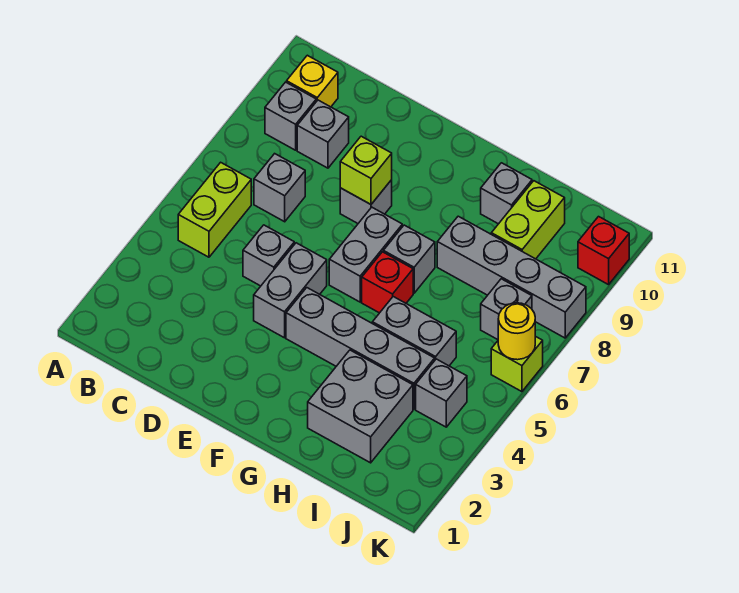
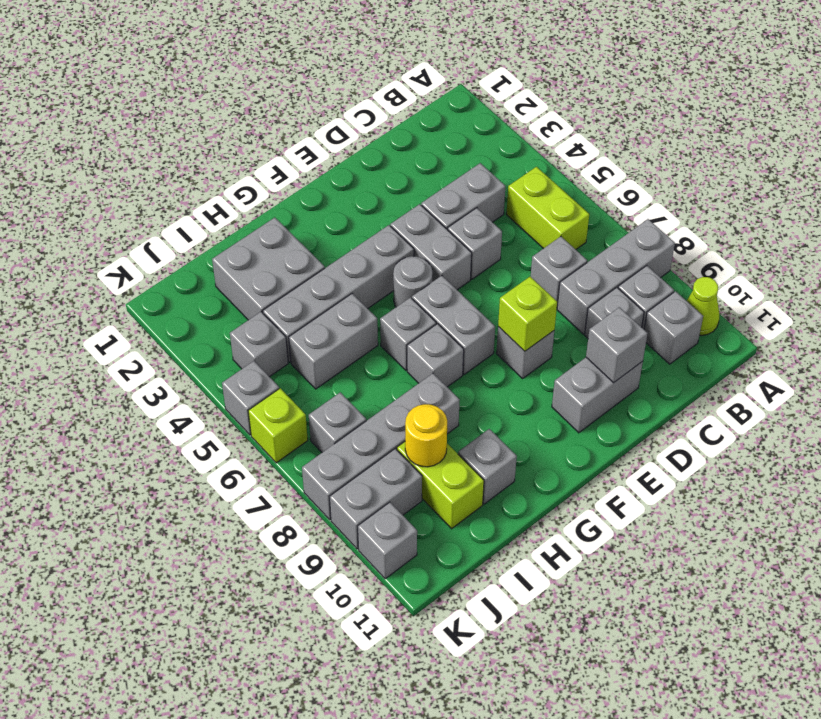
none -> grey 1x3 brick [557,219,675,334]
none -> lime 1x1 cone [687,277,719,336]
yellow 1x1 brick [287,55,338,107] -> grey 1x1 brick [644,291,703,364]
none -> grey 1x2 brick [421,163,505,230]
none -> grey 1x2 brick [552,358,643,433]
none -> grey 1x1 brick [586,307,648,383]
none -> grey 1x1 round brick [393,256,432,307]
red 1x1 brick [362,252,413,313] -> grey 1x1 brick [380,297,436,370]
none -> grey 1x2 brick [330,449,422,549]
none -> grey 1x1 brick [222,361,279,435]
yellow 1x1 round brick [498,303,535,360] -> yellow 1x1 round brick moved to [405,404,447,467]
red 1x1 brick [578,217,629,285] -> grey 1x1 brick [358,502,417,579]

